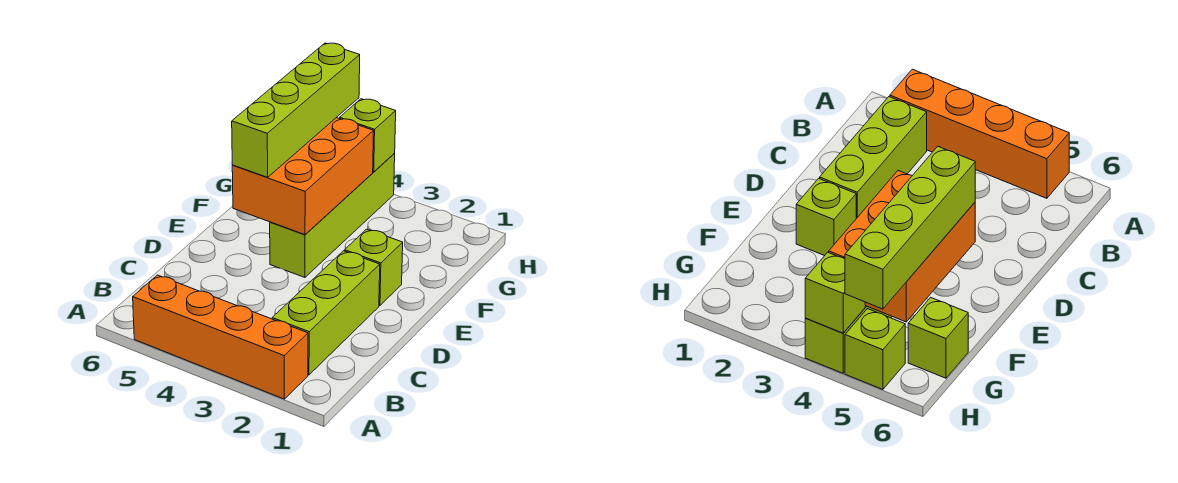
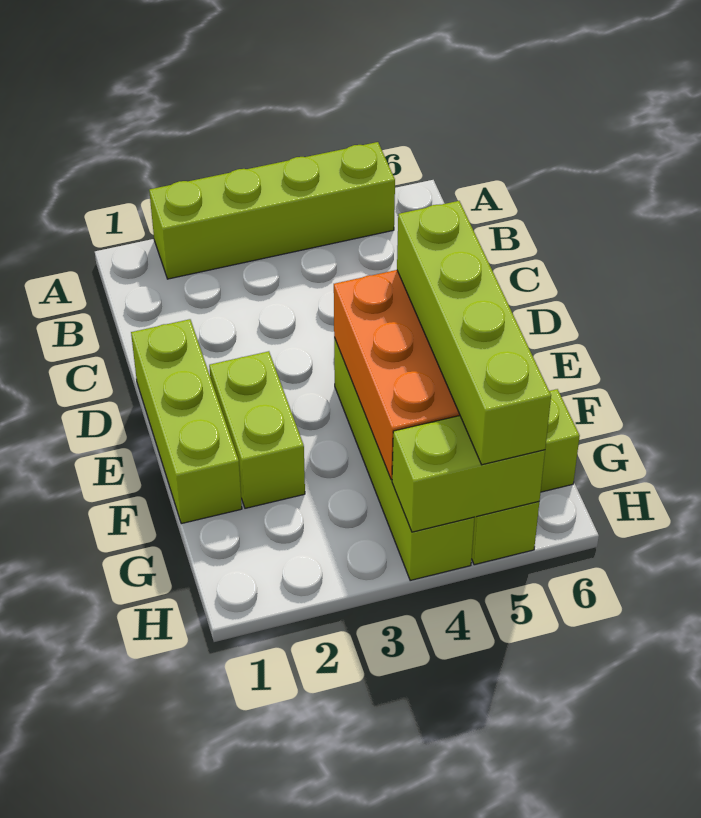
orange 1x4 brick [133,275,308,399] -> lime 1x4 brick [149,142,395,279]
lime 1x3 brick [272,251,380,375] -> lime 1x3 brick moved to [131,319,242,524]
lime 1x1 brick [345,229,403,306] -> lime 1x2 brick [209,351,305,508]
lime 1x1 brick [340,99,396,172] -> lime 1x2 brick [392,416,545,532]

